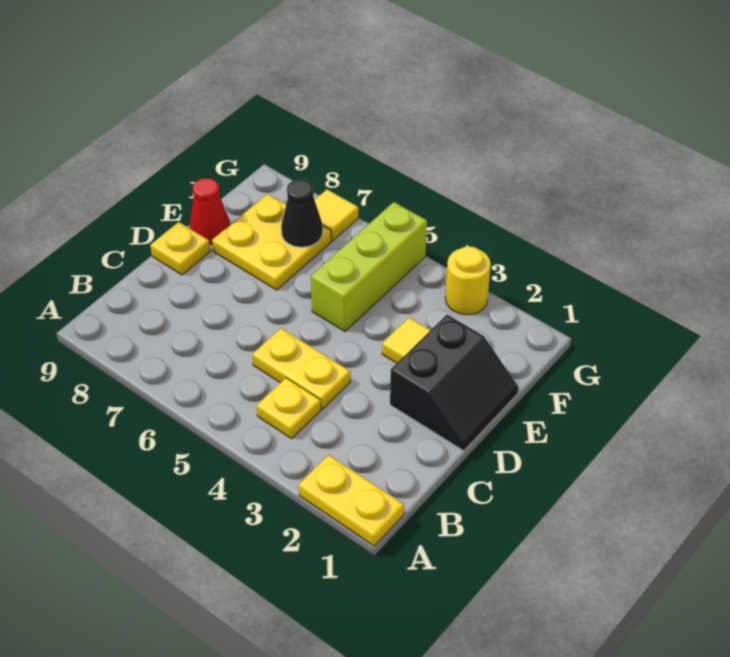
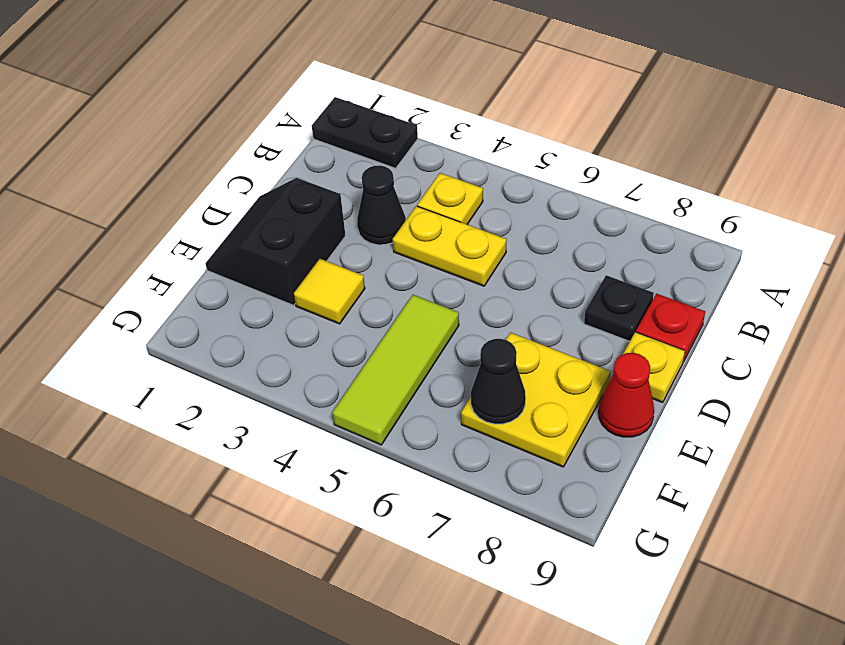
yellow 1x2 plate [298,455,404,546] -> black 1x2 plate [312,97,418,168]
none -> black 1x1 cone [357,165,406,245]
none -> black 1x1 plate [584,275,654,341]
none -> red 1x1 plate [636,294,705,362]
lime 1x3 brick [311,202,427,331] -> lime 1x3 tile [332,295,459,445]
yellow 1x1 round brick [445,246,491,315] -> none
yellow 1x1 tile [315,189,358,241] -> none

